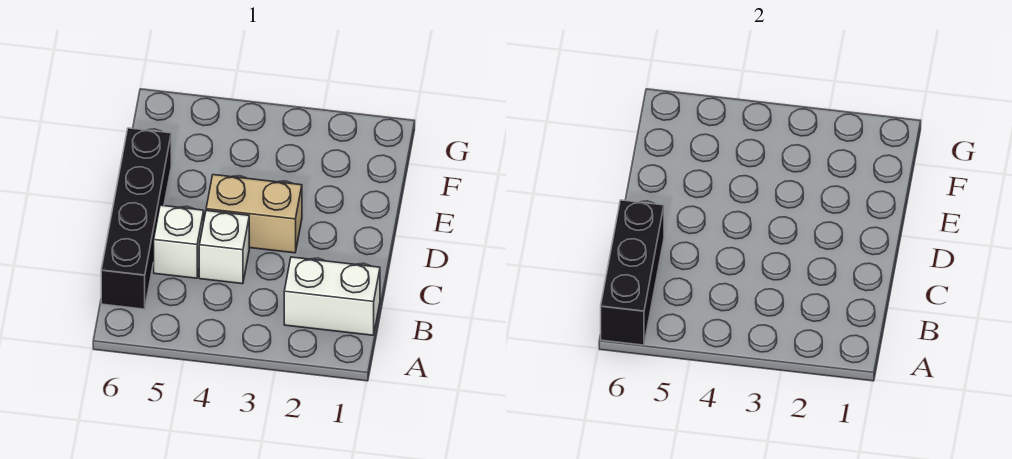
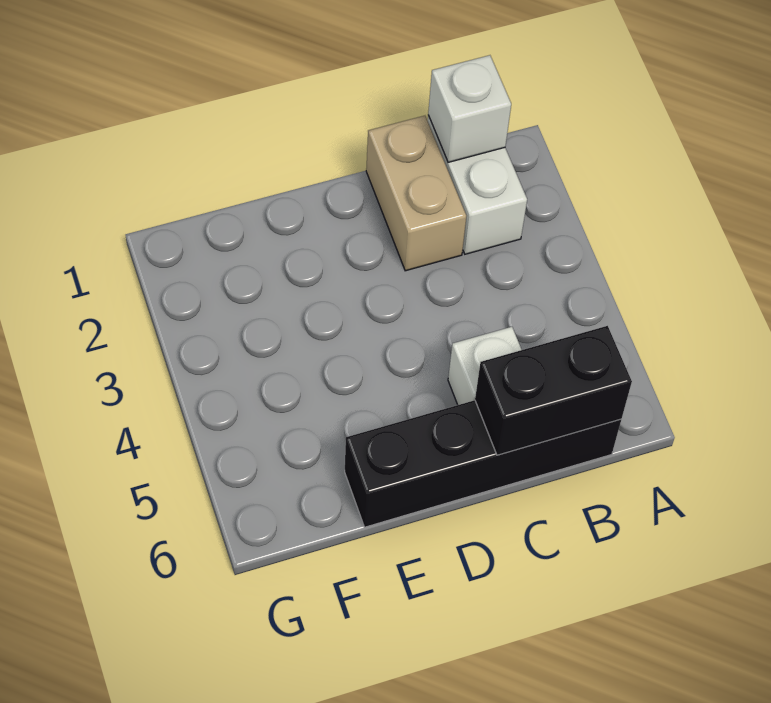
black 1x3 brick [601,200,664,345] -> black 1x2 brick [475,326,632,455]
white 1x1 brick [199,211,249,284] -> white 1x1 brick moved to [428,55,511,162]
tan 1x2 brick [206,175,302,253] -> tan 1x2 brick moved to [366,116,466,271]

